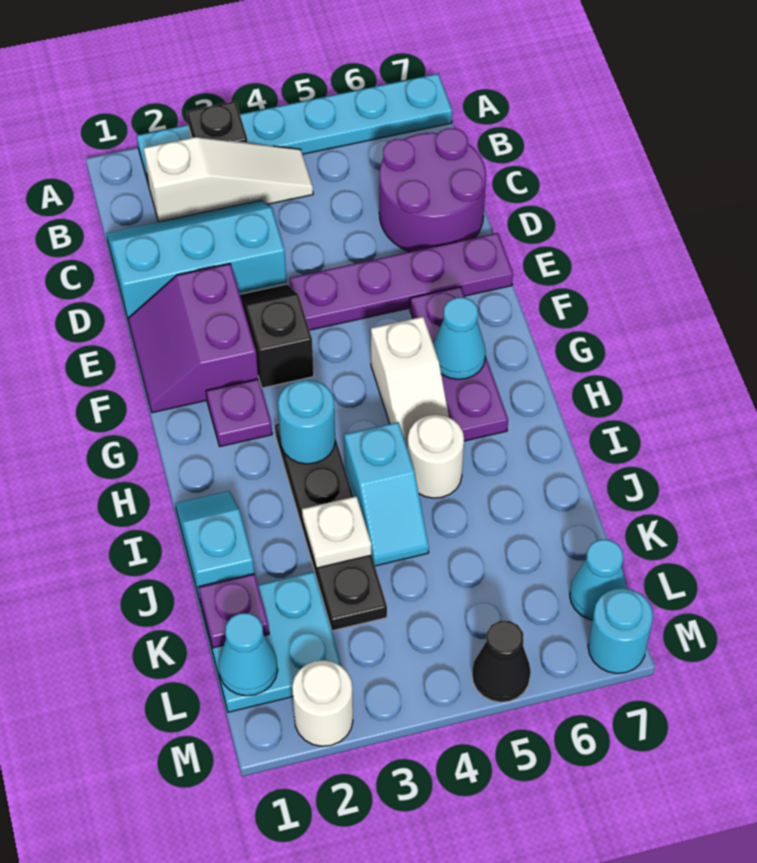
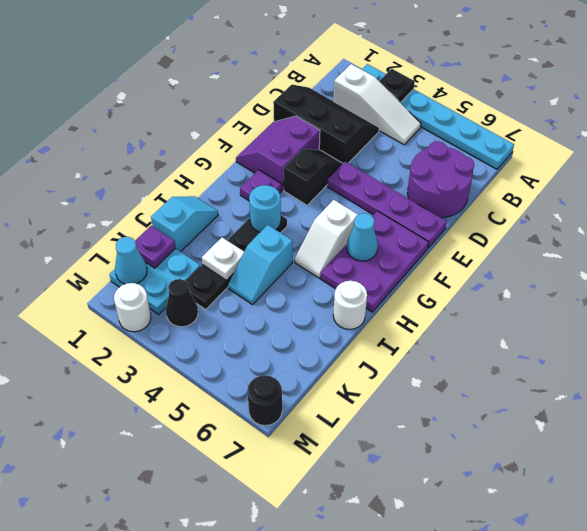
cyan 2x3 slope [106,200,287,322] -> black 2x3 slope [273,85,379,163]
purple 1x3 plate [410,287,508,441] -> purple 2x3 plate [321,211,429,312]
white 1x1 round brick [408,415,464,498] -> white 1x1 round brick moved to [333,281,367,329]
cyan 1x1 cone [570,540,627,620] -> none
black 1x1 cone [472,621,531,702] -> black 1x1 cone moved to [166,279,198,327]
cyan 1x1 round brick [588,588,653,673] -> black 1x1 round brick [247,375,282,426]

